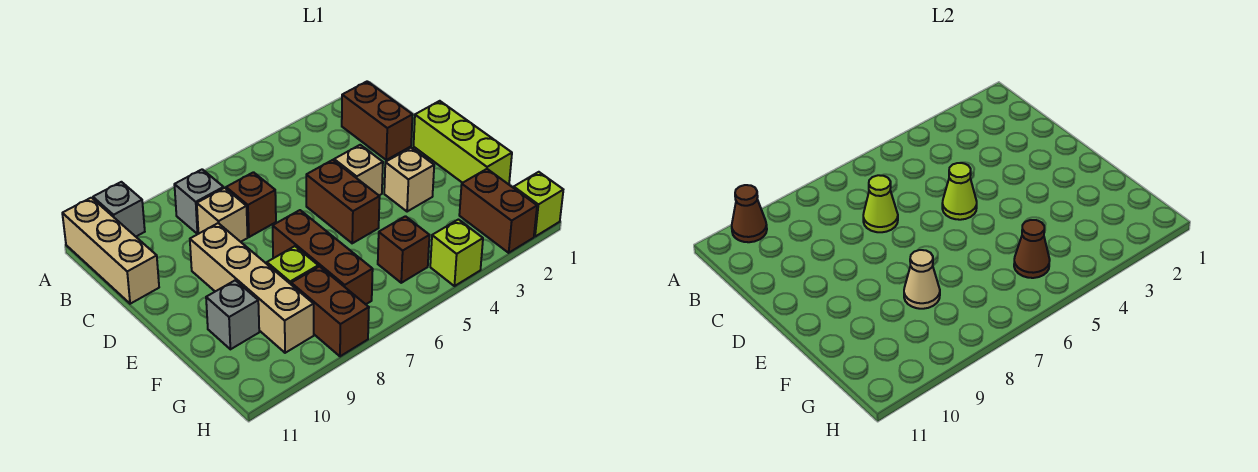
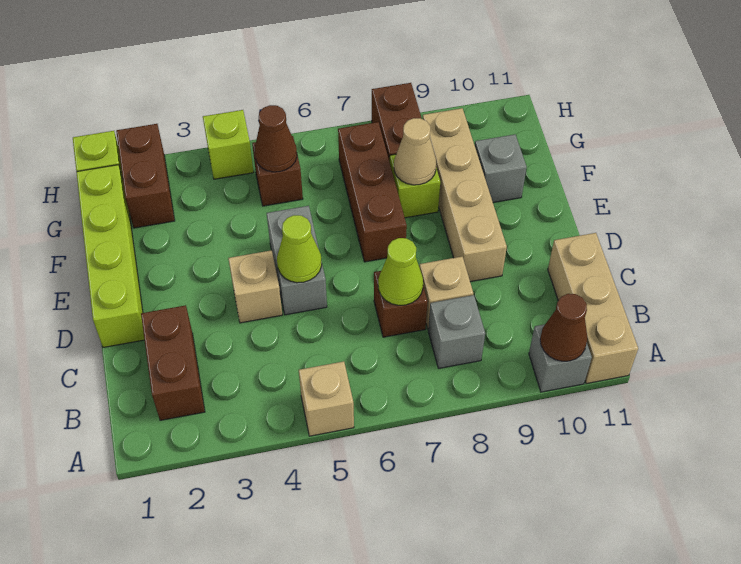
lime 1x3 brick [414,101,512,184] -> lime 1x4 brick [76,165,144,347]
brown 1x2 brick [306,160,380,243] -> grey 1x2 brick [267,206,327,315]
tan 1x1 brick [384,148,434,212] -> tan 1x1 brick moved to [299,361,354,436]

